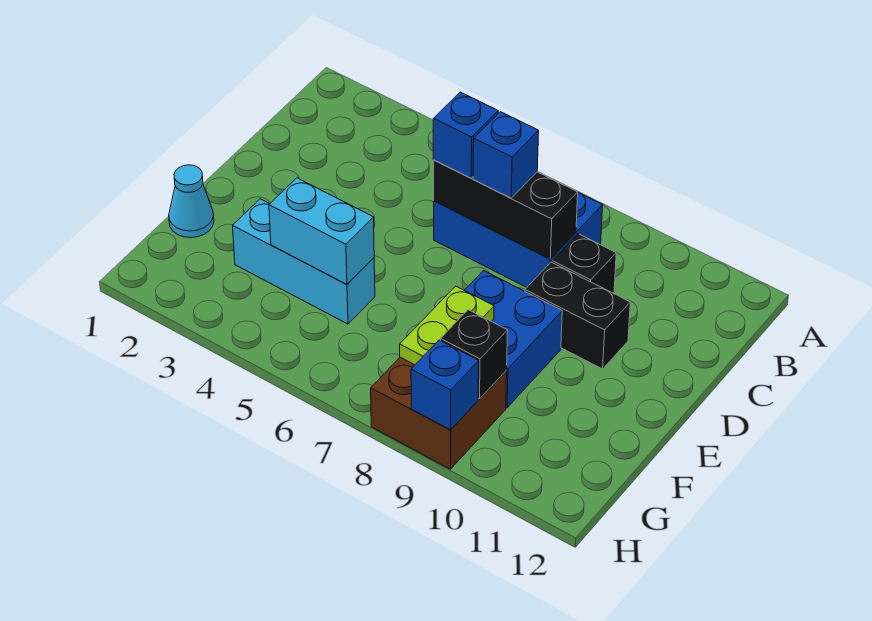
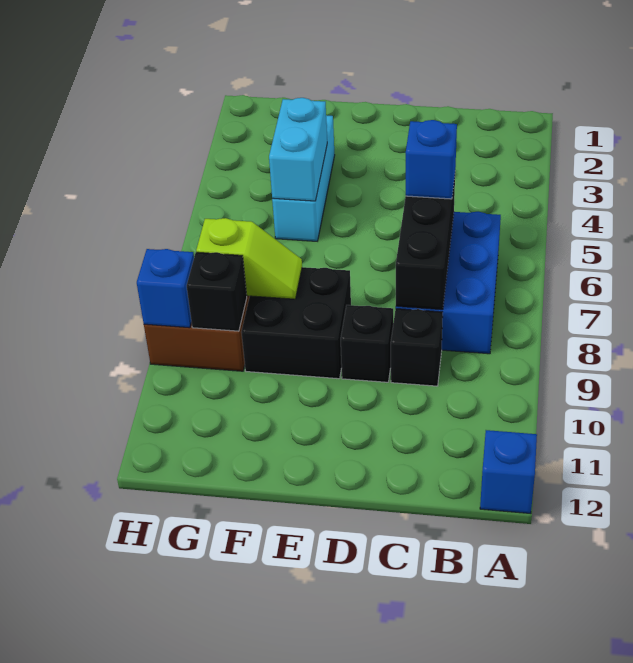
blue 1x1 brick [473,112,539,198] -> blue 1x1 brick moved to [480,430,537,513]
black 1x2 brick [525,262,630,369] -> black 1x1 brick [341,305,393,382]
blue 2x2 brick [464,271,562,408] -> black 2x2 brick [241,267,351,379]
cyan 1x1 cone [169,165,214,238] -> none
lime 1x2 plate [400,286,494,365] -> lime 1x2 slope [196,218,302,299]

